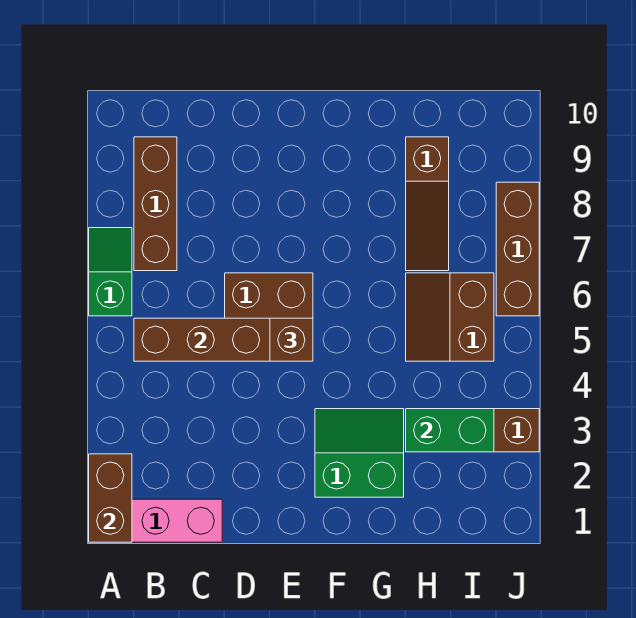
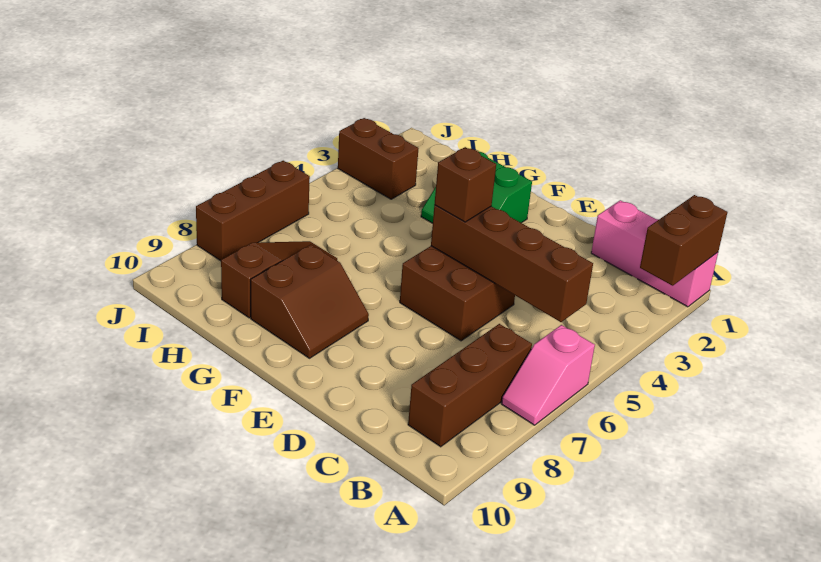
green 1x2 slope [89,228,132,316] -> pink 1x2 slope [501,325,595,425]
green 1x2 brick [406,409,494,452] -> none
brown 2x2 slope [406,273,494,361] -> brown 2x2 slope moved to [251,245,369,358]

